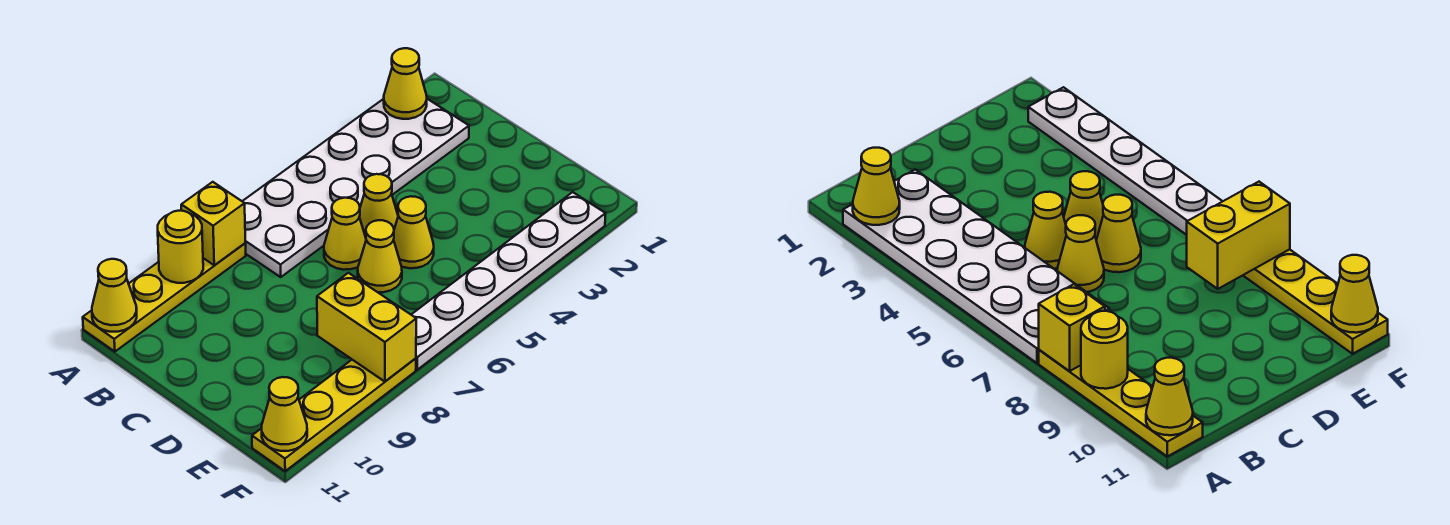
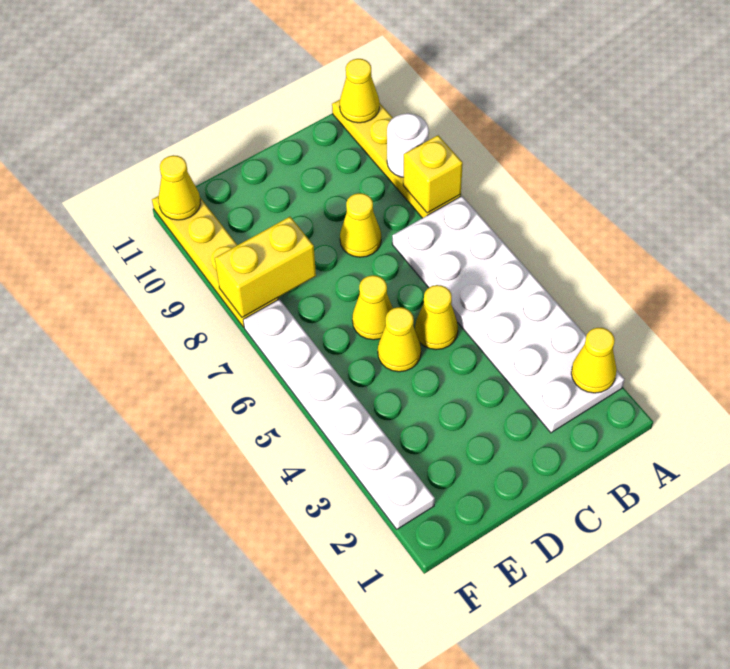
yellow 1x1 round brick [158,211,203,283] -> white 1x1 round brick [387,113,429,177]
yellow 1x1 cone [324,198,366,270] -> yellow 1x1 cone moved to [340,193,381,257]

